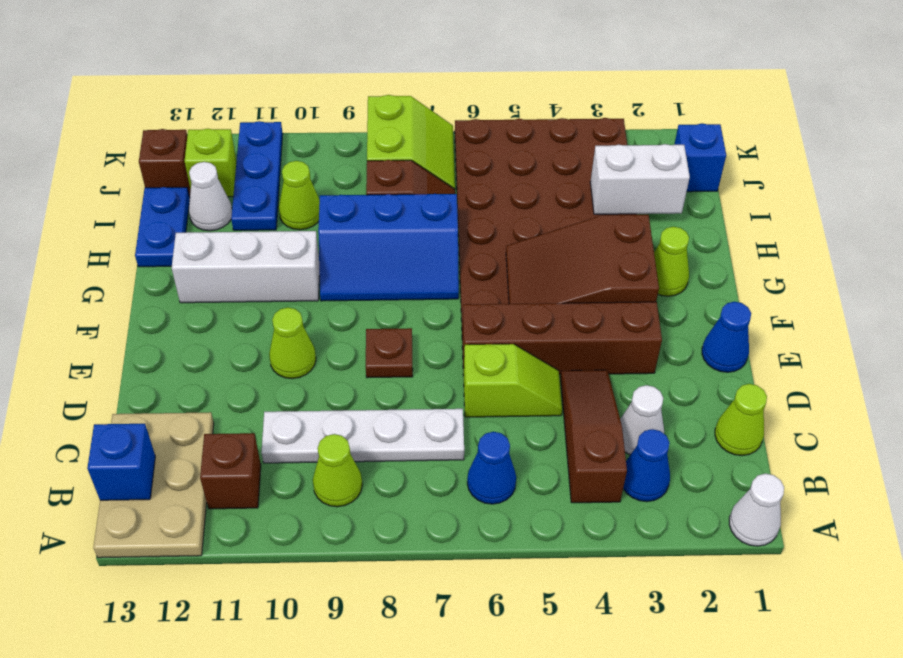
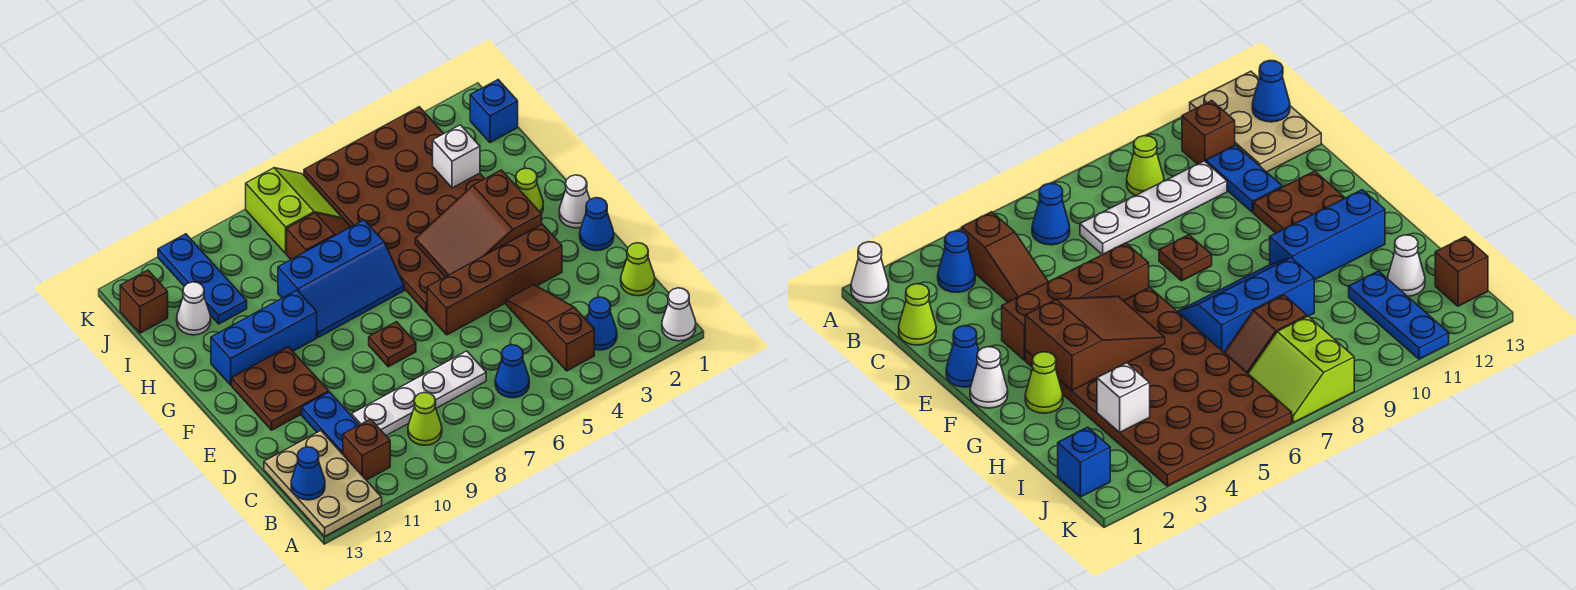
blue 1x1 brick [87,424,155,500] -> blue 1x1 cone [291,447,325,500]
white 1x1 cone [620,385,664,455] -> white 1x1 cone moved to [559,175,590,228]
lime 1x2 slope [463,344,562,417] -> none
lime 1x1 cone [269,308,316,379] -> none
none -> brown 2x2 plate [232,347,329,430]
white 1x3 brick [172,231,319,303] -> blue 1x3 brick [211,290,317,385]
blue 1x2 plate [135,187,190,267] -> blue 1x2 plate moved to [302,392,359,454]
white 1x2 brick [590,144,690,214] -> white 1x1 brick [433,125,480,188]
lime 1x1 cone [279,161,320,230] -> none
lime 1x1 brick [185,129,236,197] -> none

